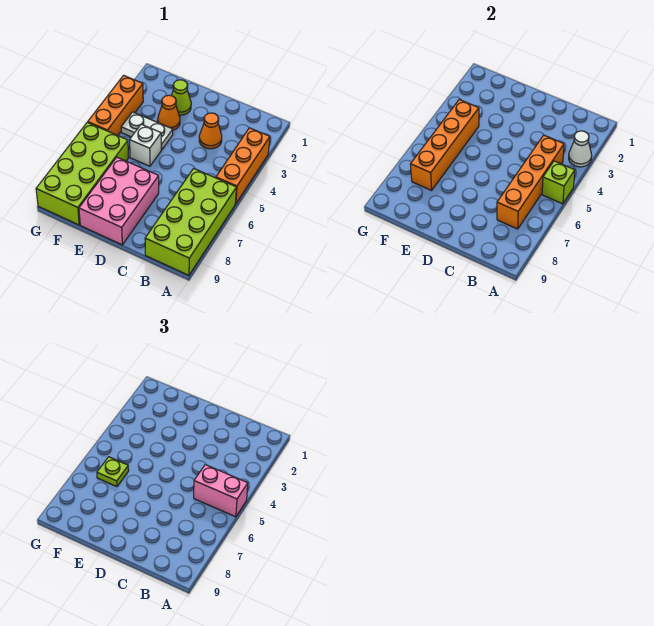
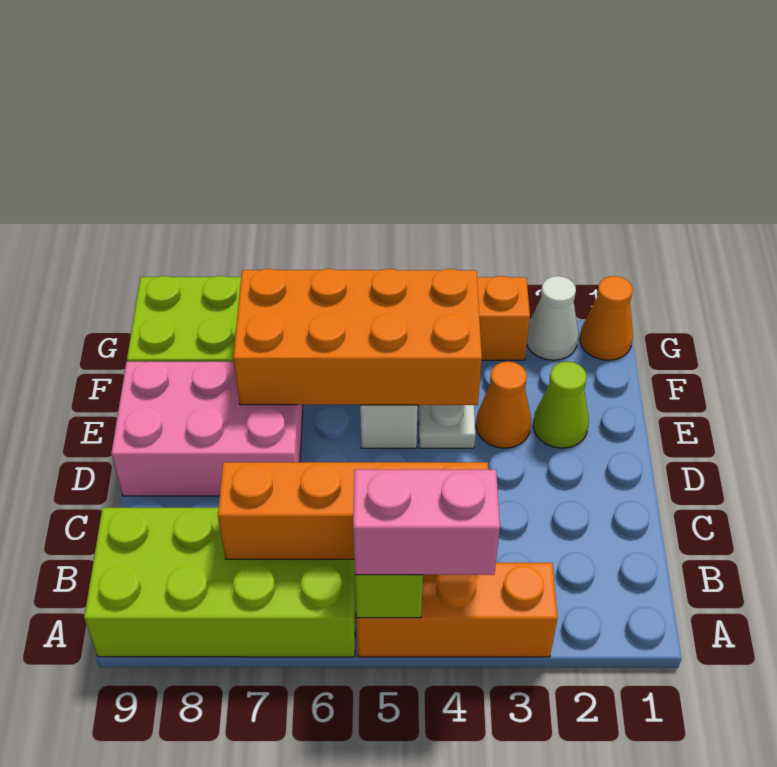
white 1x1 cone [569,131,592,167] -> white 1x1 cone moved to [527,276,578,360]
pink 1x2 brick [194,465,248,517] -> pink 1x2 brick turned to [353,470,500,575]
orange 1x1 cone [199,113,222,149] -> orange 1x1 cone moved to [580,276,633,360]
orange 1x4 brick [410,100,479,190] -> orange 2x4 brick [233,269,482,405]
lime 1x1 plate [97,457,129,487] -> none

